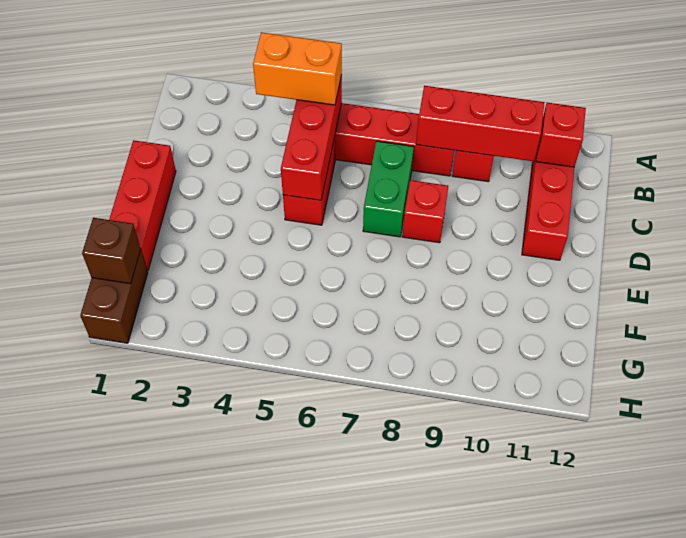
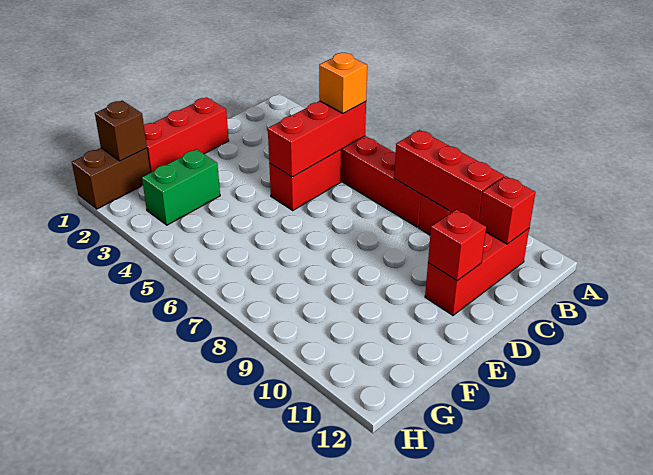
orange 1x2 brick [253,32,342,105] -> orange 1x1 brick [319,53,367,113]
green 1x2 brick [363,141,414,237] -> green 1x2 brick moved to [142,149,220,225]
red 1x1 brick [402,180,448,243] -> red 1x1 brick moved to [428,209,486,281]

